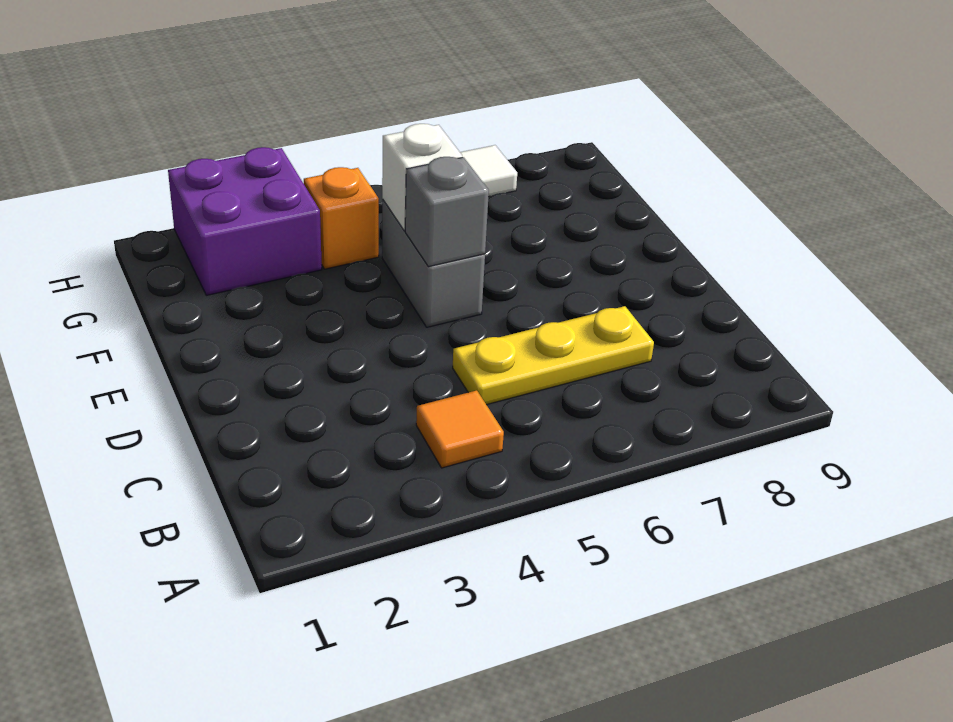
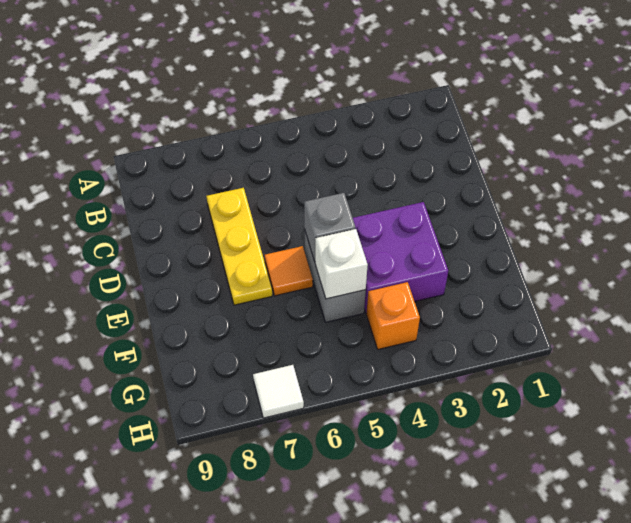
orange 1x1 tile [416,390,504,468] -> orange 1x1 tile moved to [265,246,313,296]
yellow 1x3 plate [453,306,654,405] -> yellow 1x3 plate turned to [206,188,272,305]
purple 2x2 brick [168,147,322,295] -> purple 2x2 brick moved to [353,202,448,313]

